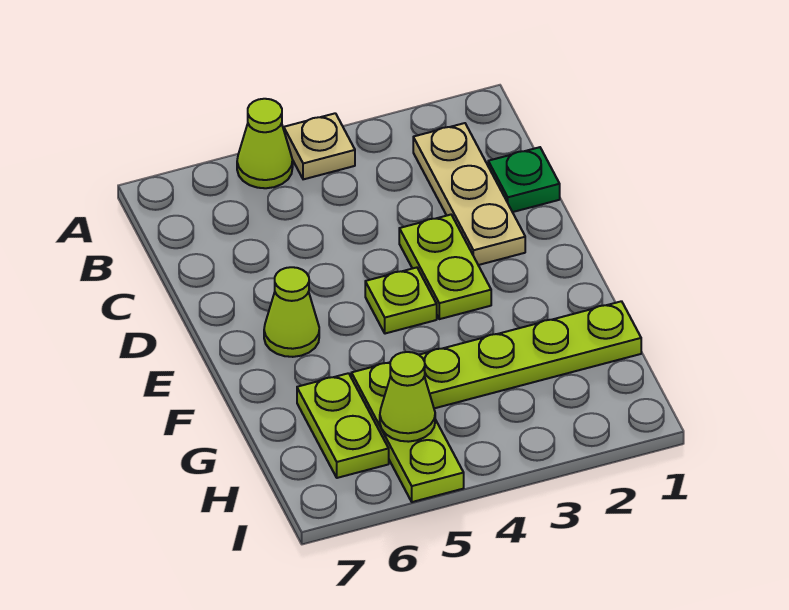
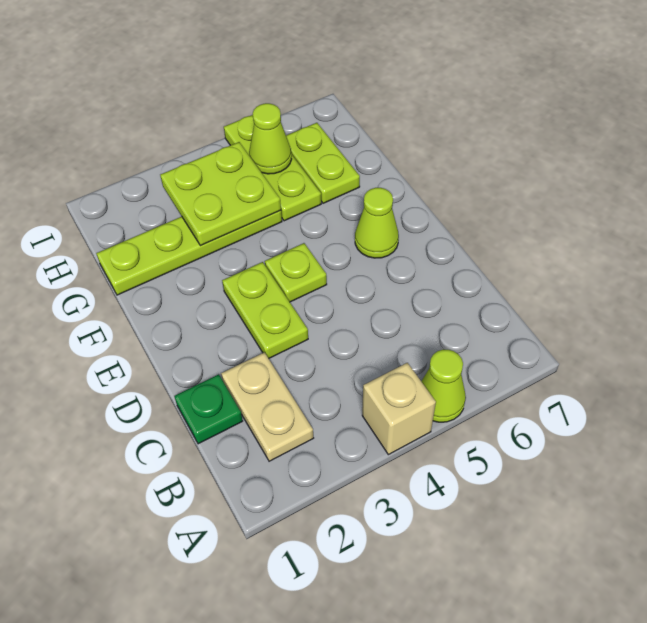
tan 1x1 plate [284,113,355,179] -> tan 1x1 brick [362,363,436,455]
tan 1x3 plate [413,123,525,265] -> tan 1x2 plate [221,352,313,461]
none -> lime 2x2 plate [160,142,281,246]

